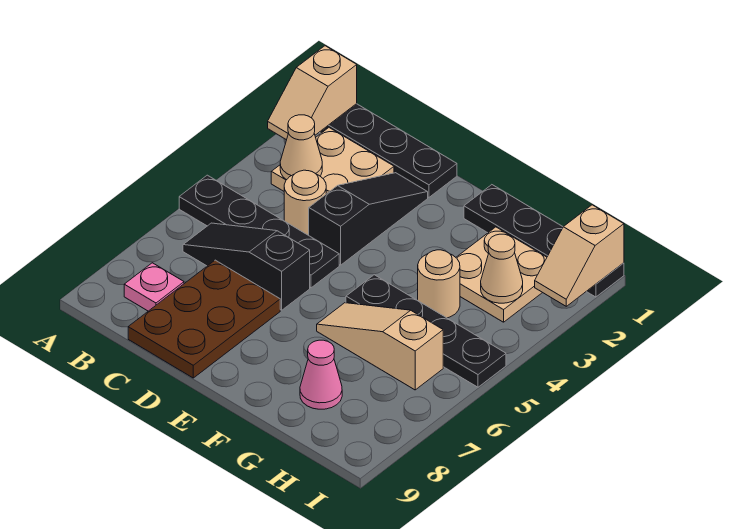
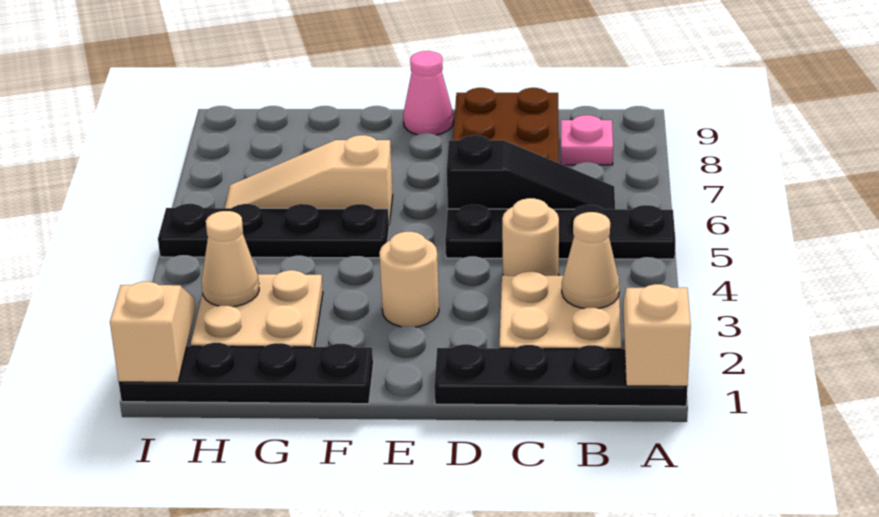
black 1x3 slope [309,173,428,265] -> none
tan 1x3 slope [317,303,443,390] -> tan 1x3 slope turned to [225,135,393,224]
tan 1x1 round brick [418,250,460,318] -> tan 1x1 round brick moved to [379,232,439,327]
pink 1x1 cone [300,340,342,409] -> pink 1x1 cone moved to [403,51,453,135]

